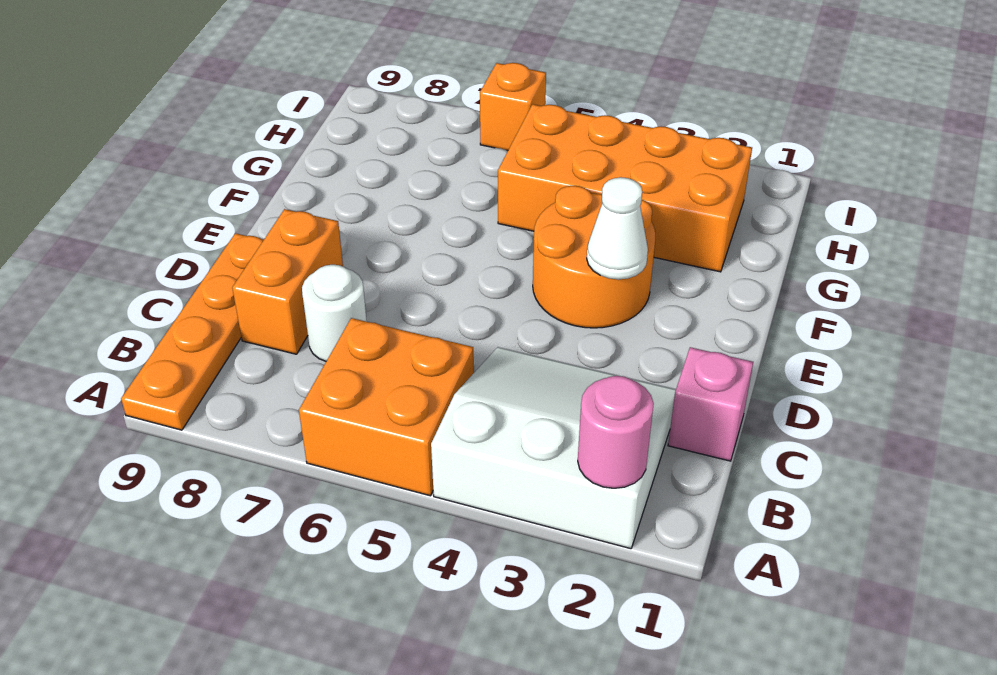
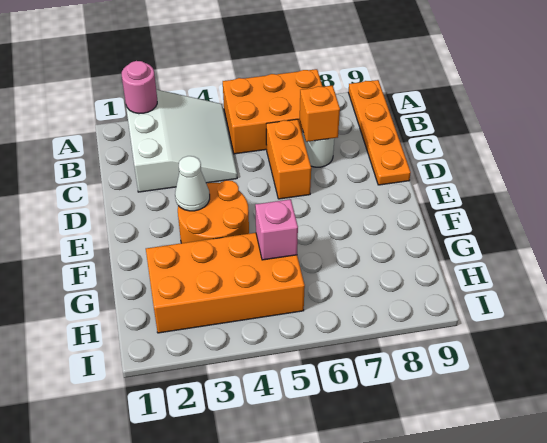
white 3x3 slope [431,347,676,549] -> white 3x3 slope turned to [126,90,237,192]
orange 2x2 brick [299,318,474,496] -> orange 2x3 brick [223,69,323,154]
pink 1x1 brick [668,347,753,461] -> pink 1x1 brick moved to [255,199,298,260]
orange 1x2 brick [232,209,343,354] -> orange 1x2 brick moved to [266,119,311,199]
orange 1x1 brick [480,63,546,150] -> orange 1x1 brick moved to [300,86,340,142]

